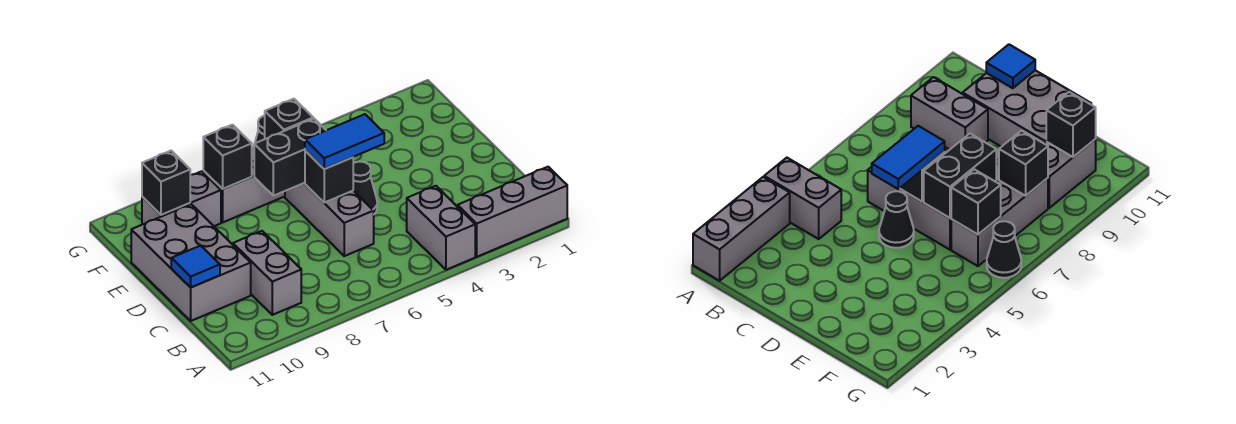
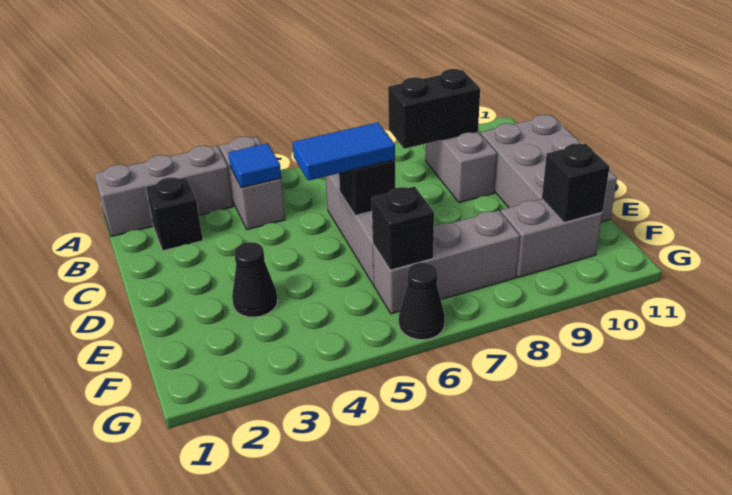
blue 1x1 tile [171,246,220,287] -> blue 1x1 tile moved to [228,143,281,188]
black 1x1 cone [353,162,377,214] -> black 1x1 cone moved to [232,242,278,317]
black 1x2 brick [254,119,326,196] -> black 1x2 brick moved to [388,69,480,149]
black 1x1 brick [203,125,252,189] -> black 1x1 brick moved to [146,177,203,251]

